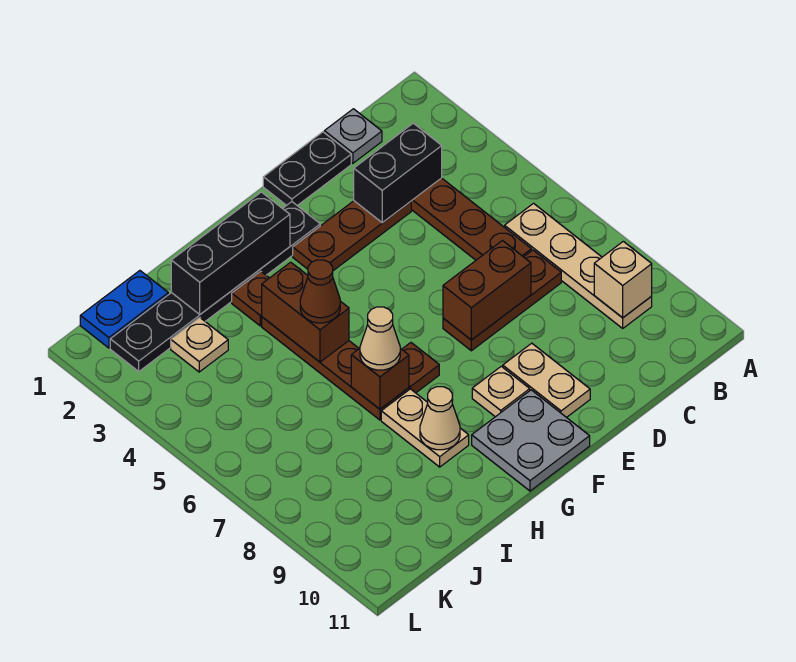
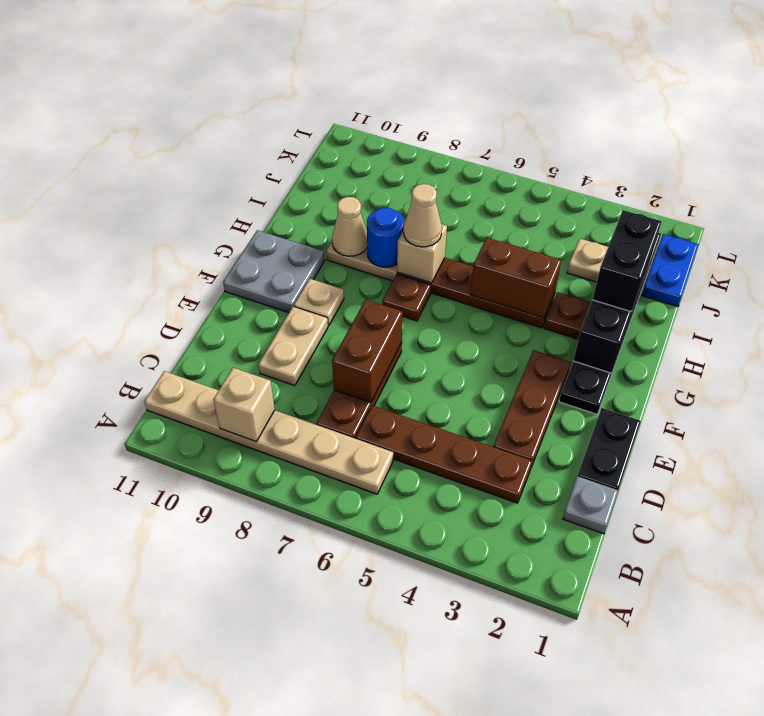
tan 1x4 plate [505,203,652,328] -> tan 1x6 plate [144,371,393,494]
black 1x2 brick [354,123,442,223] -> black 1x2 brick moved to [593,210,662,312]
tan 1x2 plate [503,343,590,418] -> tan 1x2 plate turned to [258,307,328,386]
brown 1x1 cone [300,260,340,323] -> none
brown 1x1 brick [351,348,409,409] -> tan 1x1 brick [397,224,447,283]
none -> blue 1x1 round brick [367,208,404,267]

